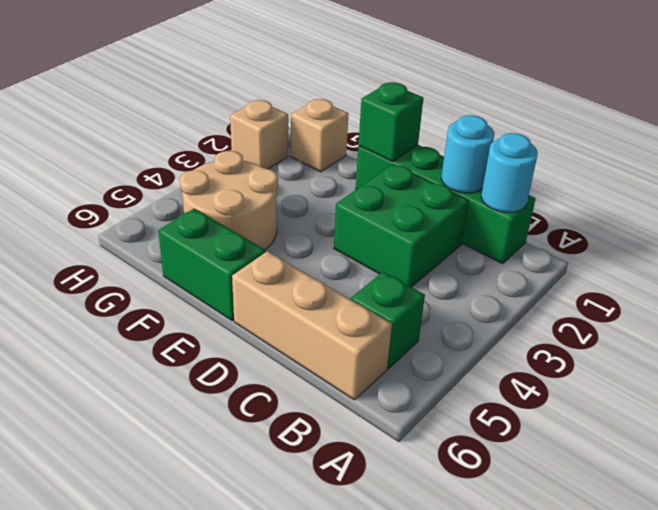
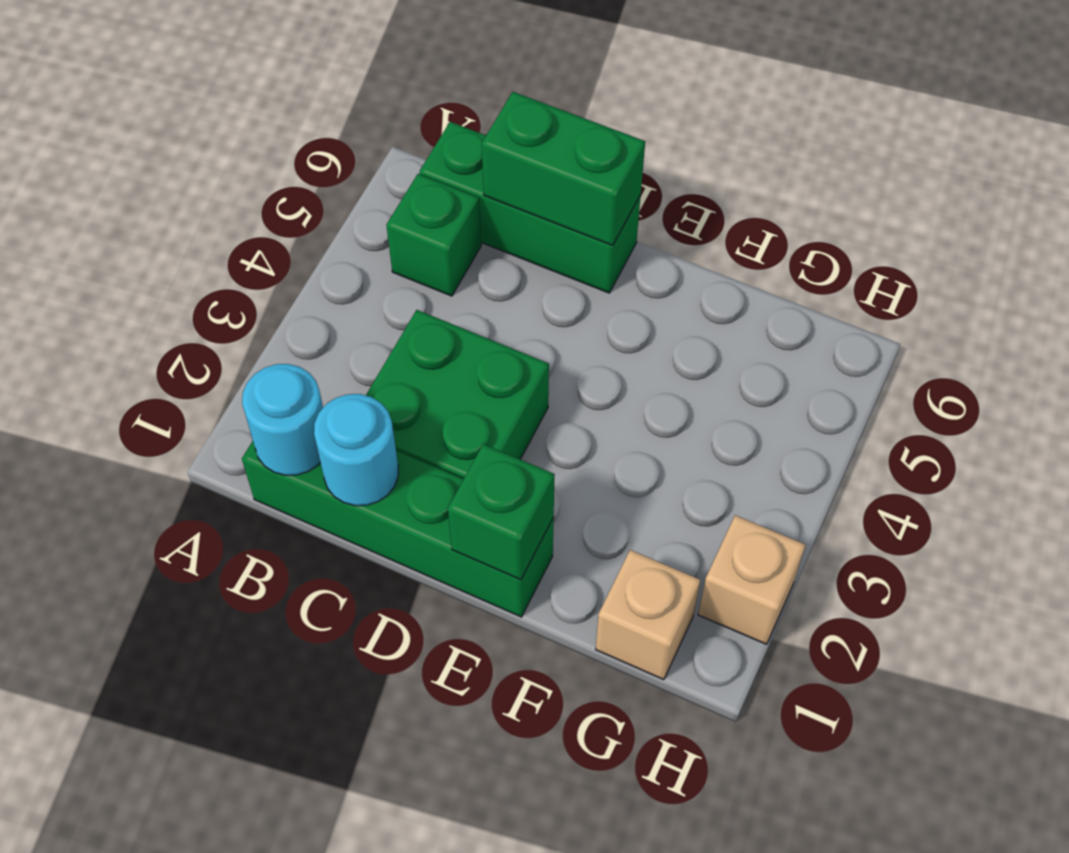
tan 1x3 brick [232,251,392,400] -> green 1x3 brick [420,122,641,293]
green 1x2 brick [158,209,266,321] -> green 1x2 brick moved to [482,92,645,245]
tan 2x2 round brick [180,151,278,250] -> none

